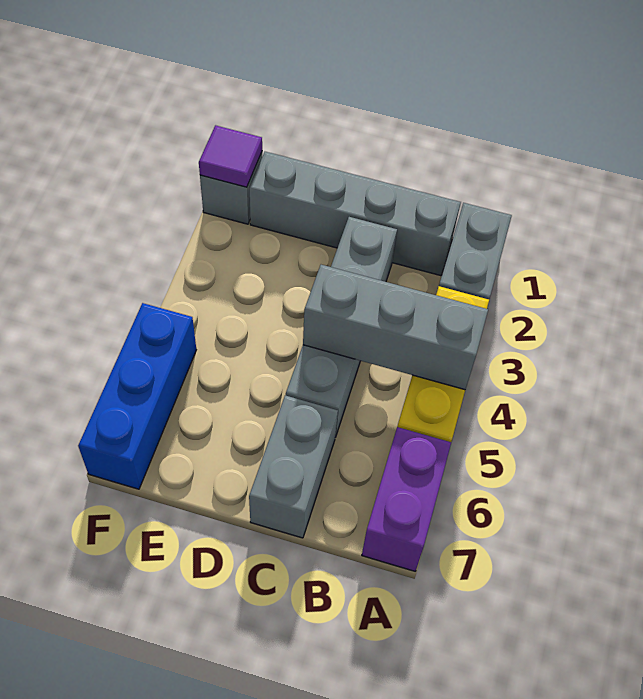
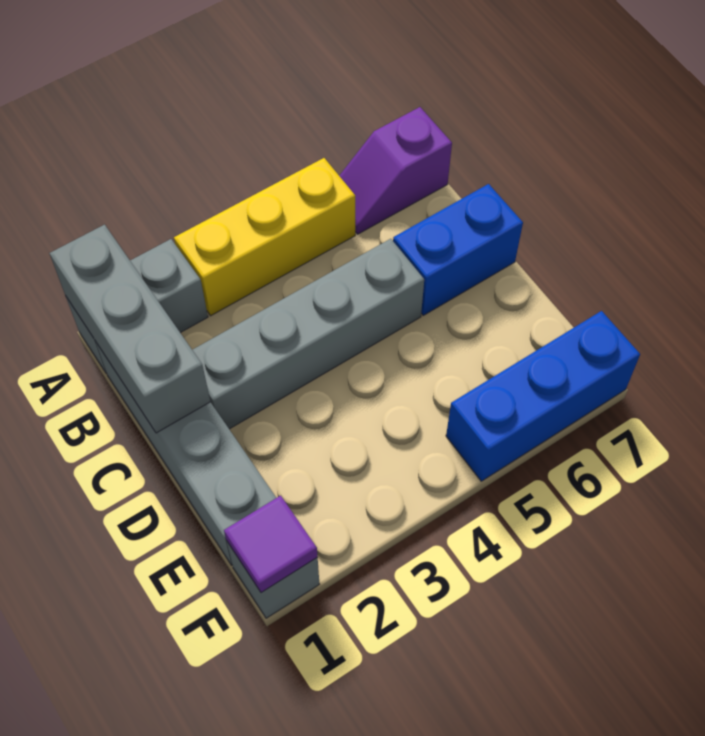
grey 1x3 brick [303,265,488,390] -> grey 1x3 brick moved to [49,225,210,433]
purple 1x2 brick [362,427,451,571] -> purple 1x2 slope [339,107,452,234]
grey 1x2 brick [249,395,338,538] -> blue 1x2 brick [393,184,523,315]

